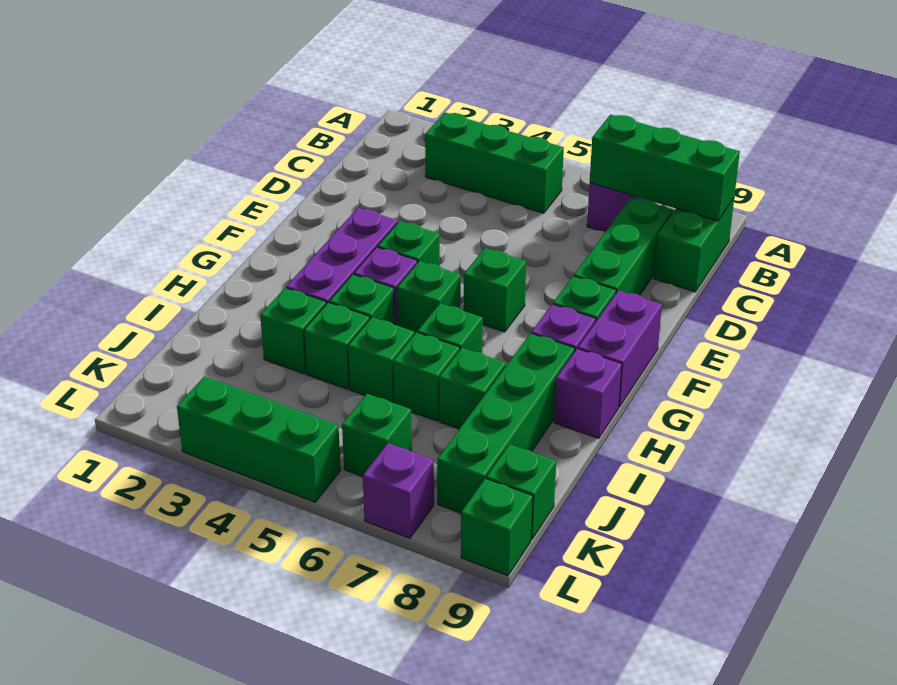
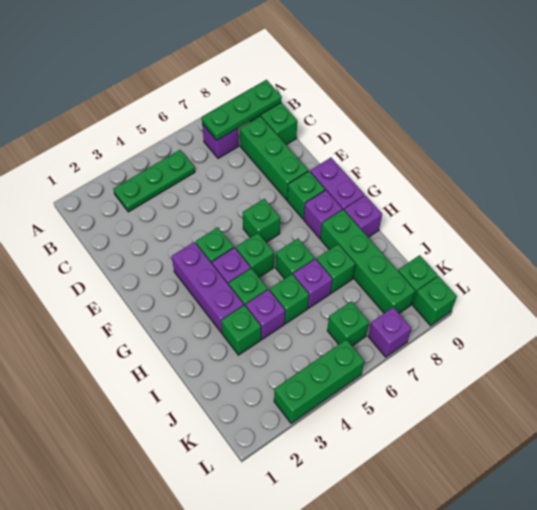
green 1x3 brick [425,112,564,213] -> green 1x3 plate [113,150,195,212]
green 1x3 brick [590,114,740,221] -> green 1x3 plate [202,80,282,140]
green 1x1 brick [304,302,370,389] -> purple 1x1 brick [246,289,285,339]
green 1x1 brick [393,332,460,421] -> purple 1x1 brick [293,259,332,308]

